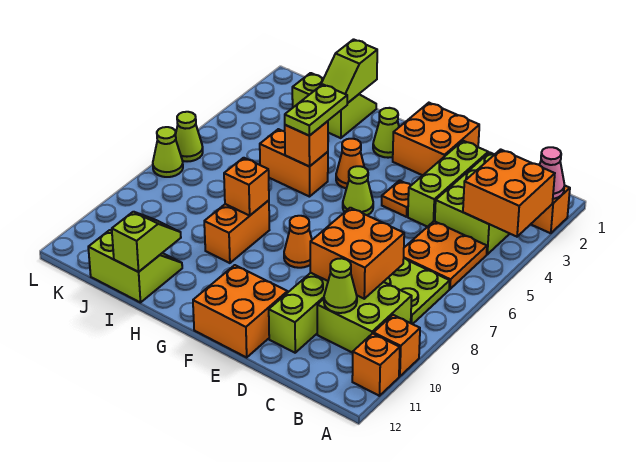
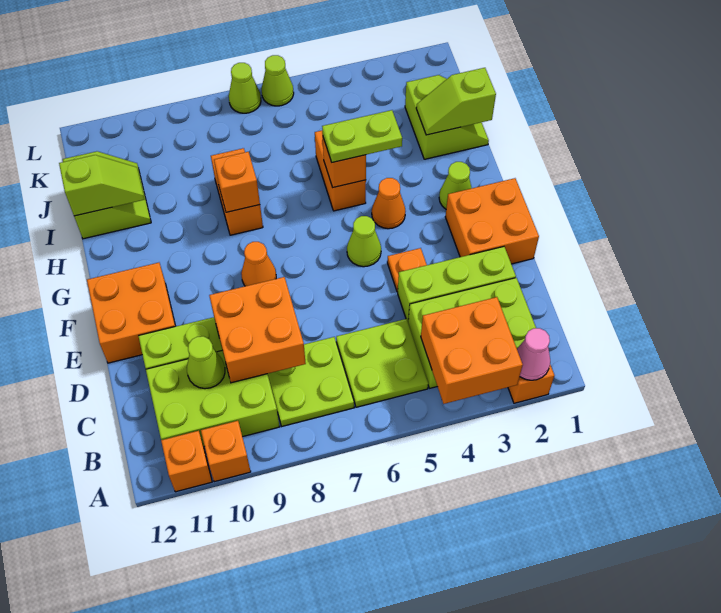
orange 2x2 plate [404,221,487,289] -> lime 2x2 plate [336,319,428,407]
lime 2x2 brick [317,282,412,353] -> lime 2x3 brick [146,350,280,446]
orange 1x2 brick [204,200,269,263] -> orange 1x2 brick turned to [211,148,263,235]

